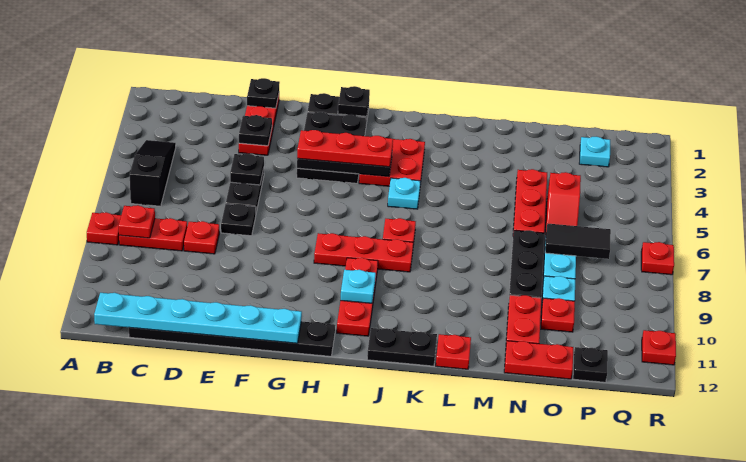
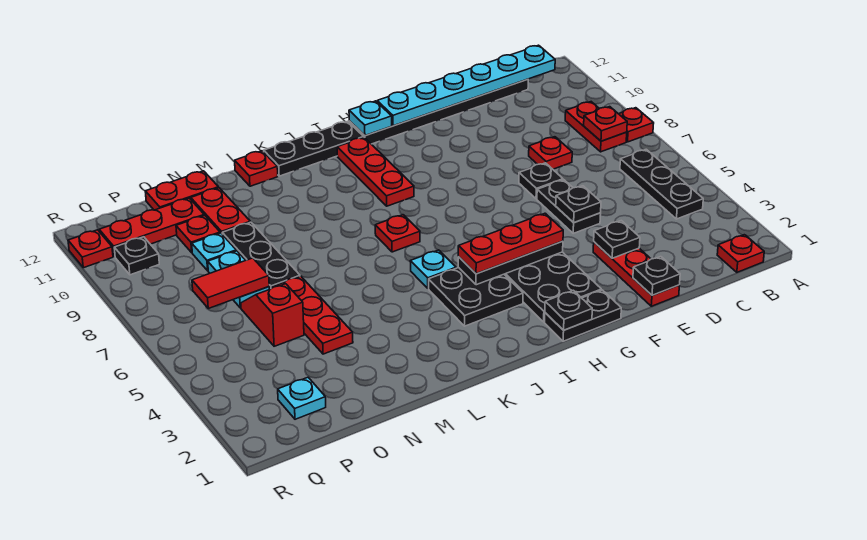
black 1x3 slope [130,140,176,206] -> black 1x3 plate [620,149,703,219]
red 1x2 plate [119,218,187,251] -> red 1x2 plate turned to [565,102,627,152]
red 1x3 plate [314,233,413,272] -> red 1x3 plate moved to [99,198,204,256]
red 2x2 plate [359,137,425,186] -> black 2x2 plate [429,268,523,326]
cyan 1x1 plate [340,270,376,303] -> cyan 1x1 plate moved to [349,101,392,136]
black 1x2 plate [367,328,437,366] -> black 1x3 plate [264,121,364,176]
black 1x2 tile [545,224,611,259] -> red 1x2 tile [192,258,269,308]
black 1x1 plate [573,347,608,382] -> black 1x1 plate moved to [114,237,159,275]
red 1x1 plate [641,242,674,275] -> red 1x1 plate moved to [717,235,764,272]

